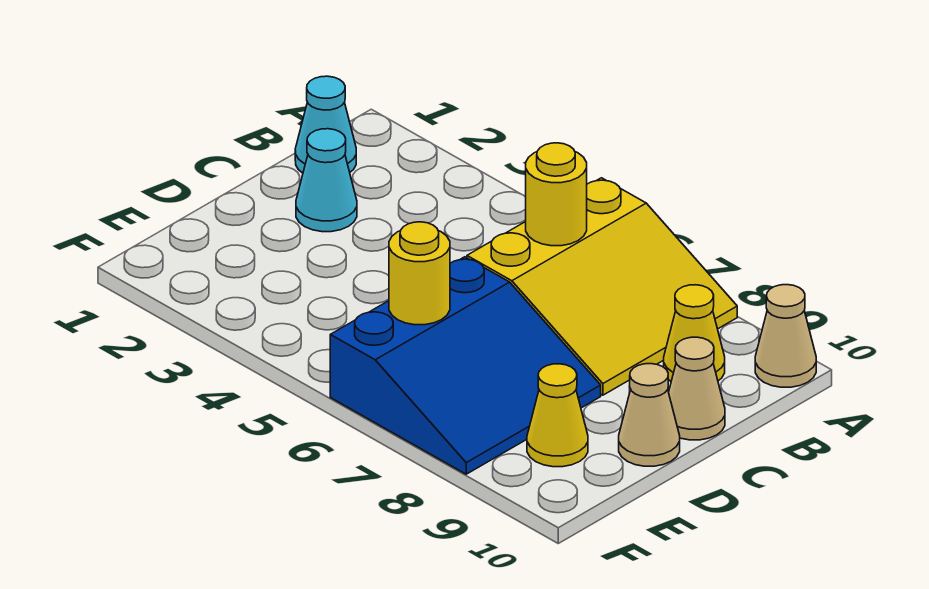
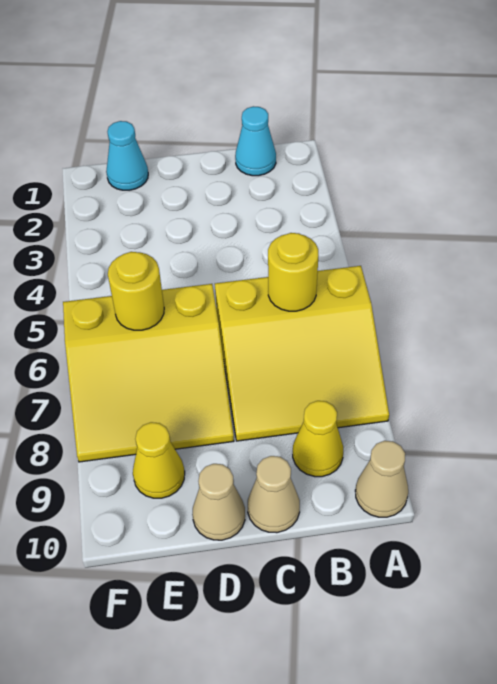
cyan 1x1 cone [296,129,357,232] -> cyan 1x1 cone moved to [106,121,148,190]
blue 3x3 slope [330,257,601,474] -> yellow 3x3 slope [63,284,234,462]

